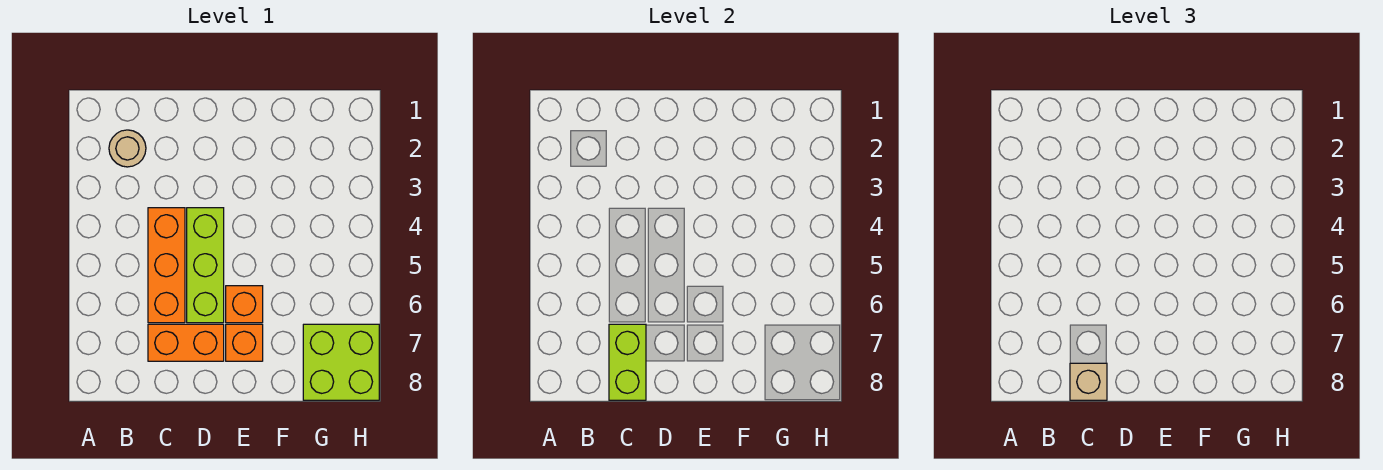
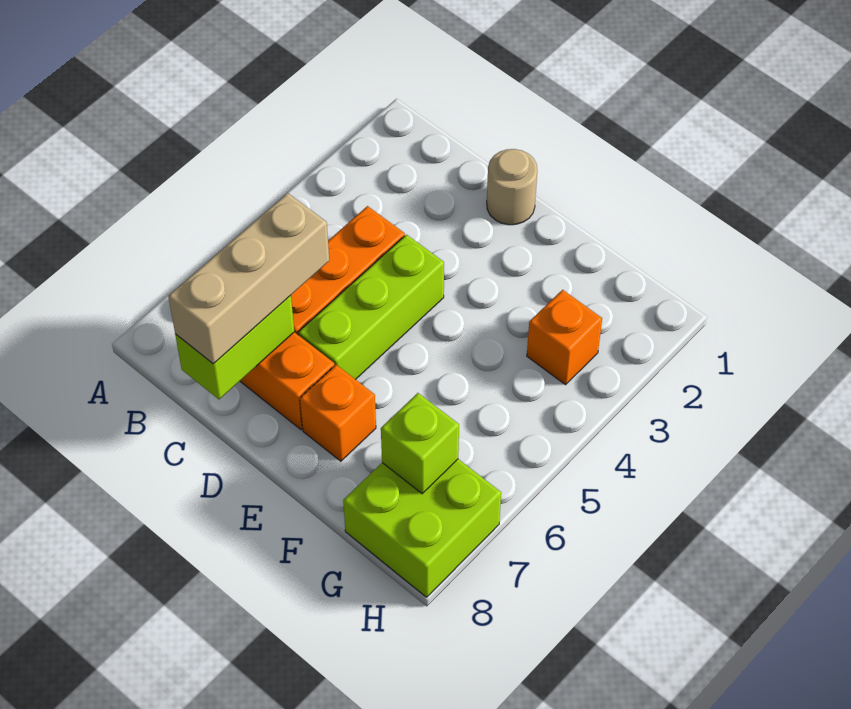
tan 1x1 round brick [109,130,146,167] -> tan 1x1 round brick moved to [487,149,537,225]
tan 1x1 brick [1070,363,1107,400] -> tan 1x3 brick [168,193,329,364]
orange 1x1 brick [226,286,263,323] -> orange 1x1 brick moved to [527,290,602,385]
none -> lime 1x1 brick [381,393,459,494]

